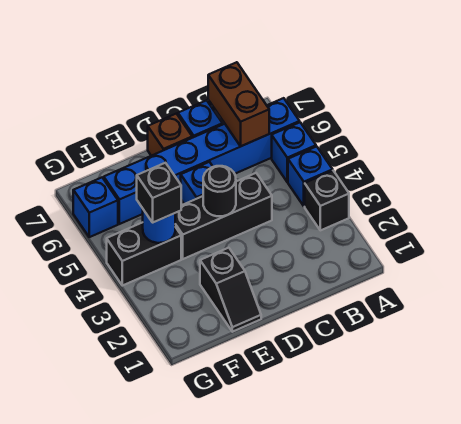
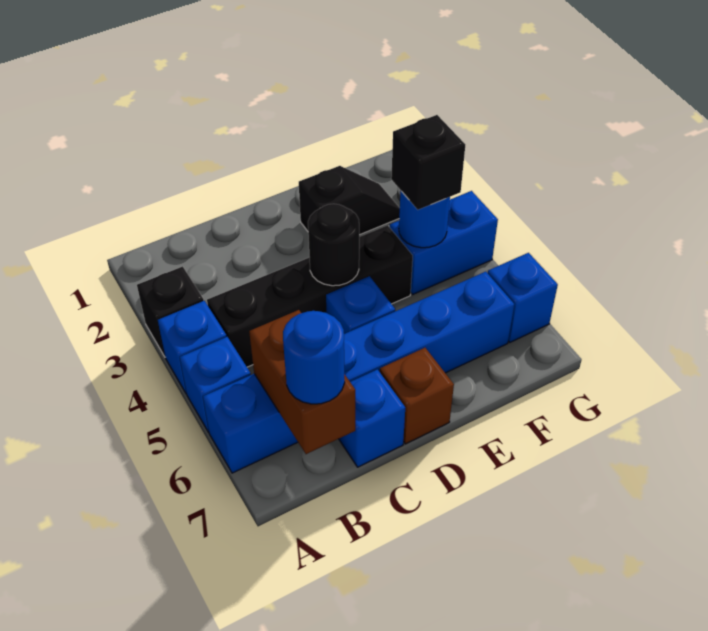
none -> blue 1x1 round brick [283,311,345,404]
black 1x3 brick [175,173,272,259] -> black 1x4 brick [207,225,413,367]
black 1x2 slope [200,248,261,332] -> black 1x2 slope turned to [299,166,400,235]
black 1x2 brick [107,222,181,286] -> blue 1x2 brick [390,191,498,295]

